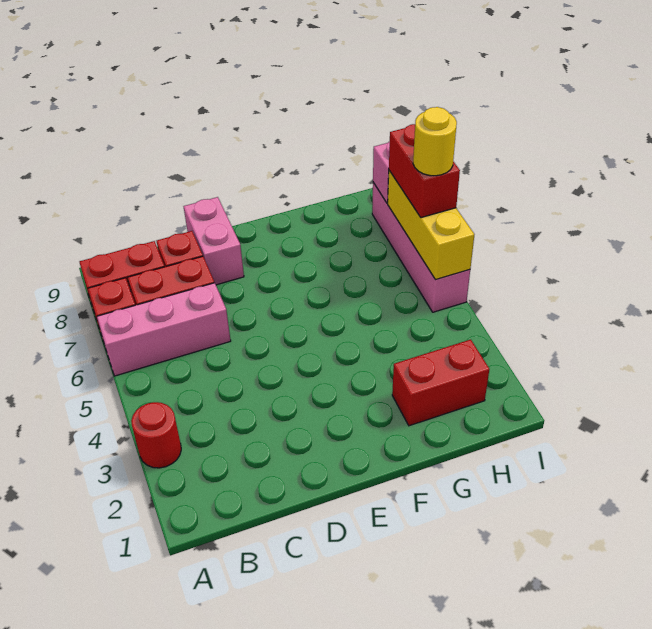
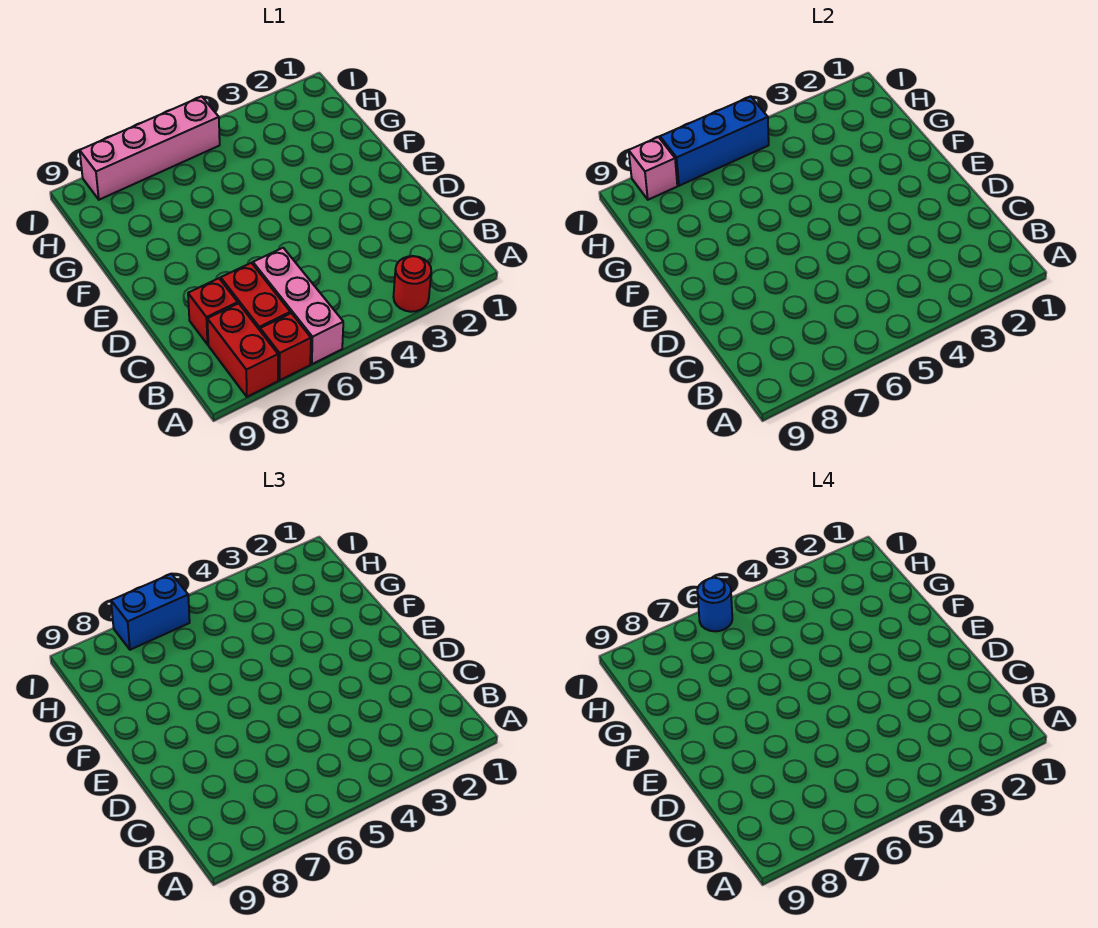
pink 1x2 brick [183,197,244,285] -> none
red 1x2 brick [392,340,489,426] -> none
yellow 1x3 brick [388,171,474,280] -> blue 1x3 brick [660,96,769,186]
red 1x2 brick [389,124,460,218] -> blue 1x2 brick [111,574,190,650]
yellow 1x1 round brick [413,107,457,176] -> blue 1x1 round brick [697,578,732,631]

